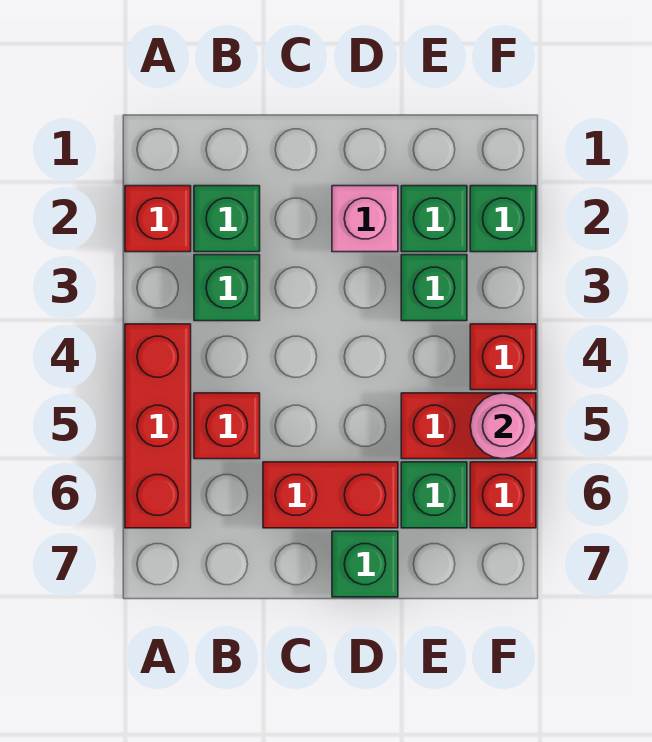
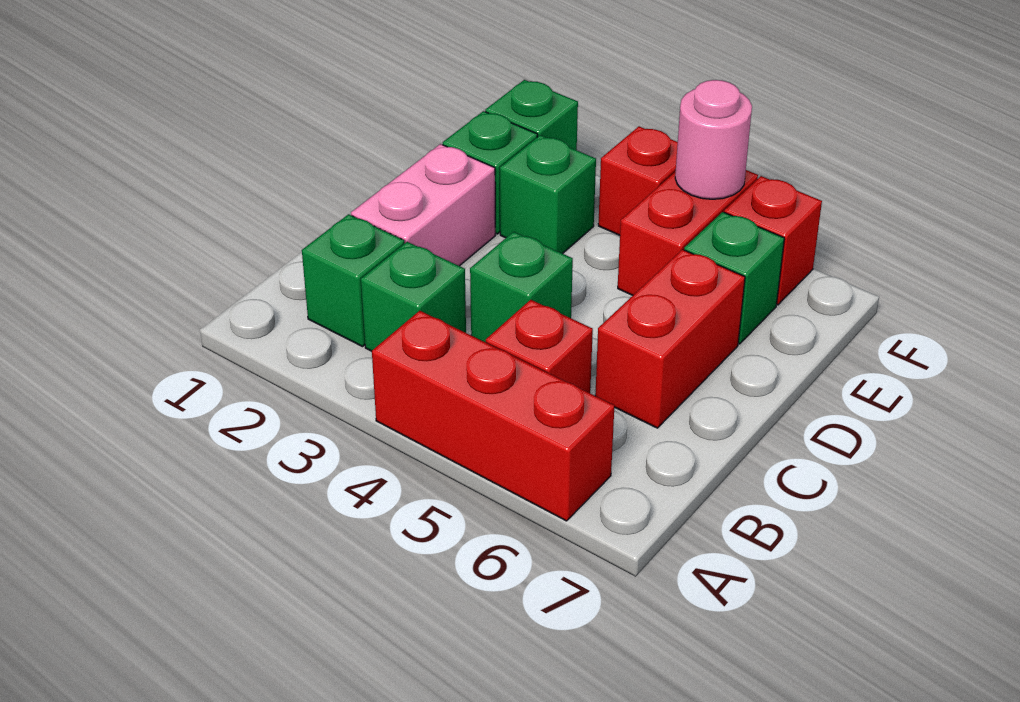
red 1x1 brick [125,186,191,252] -> none
pink 1x1 brick [332,186,398,252] -> pink 1x2 brick [351,144,495,266]
green 1x1 brick [332,531,398,597] -> green 1x1 brick moved to [470,232,573,342]

